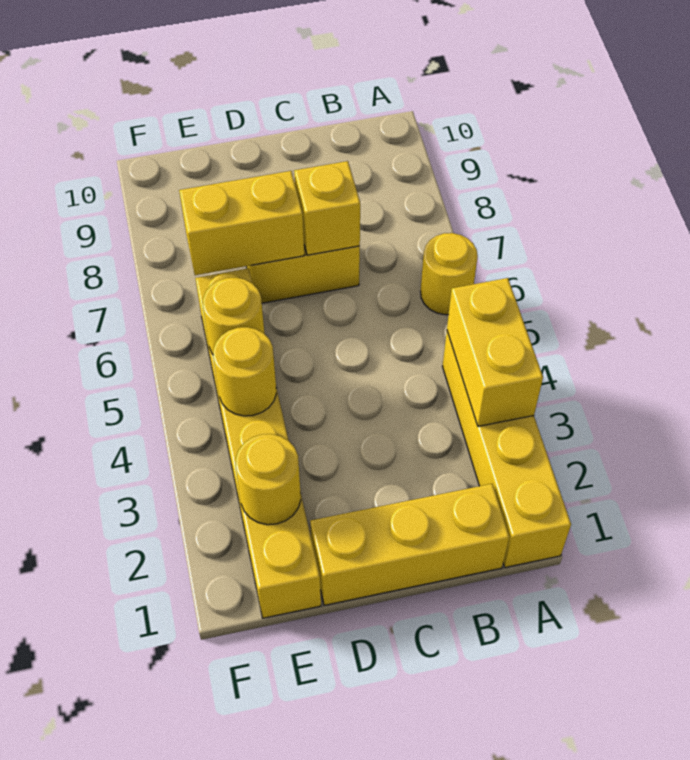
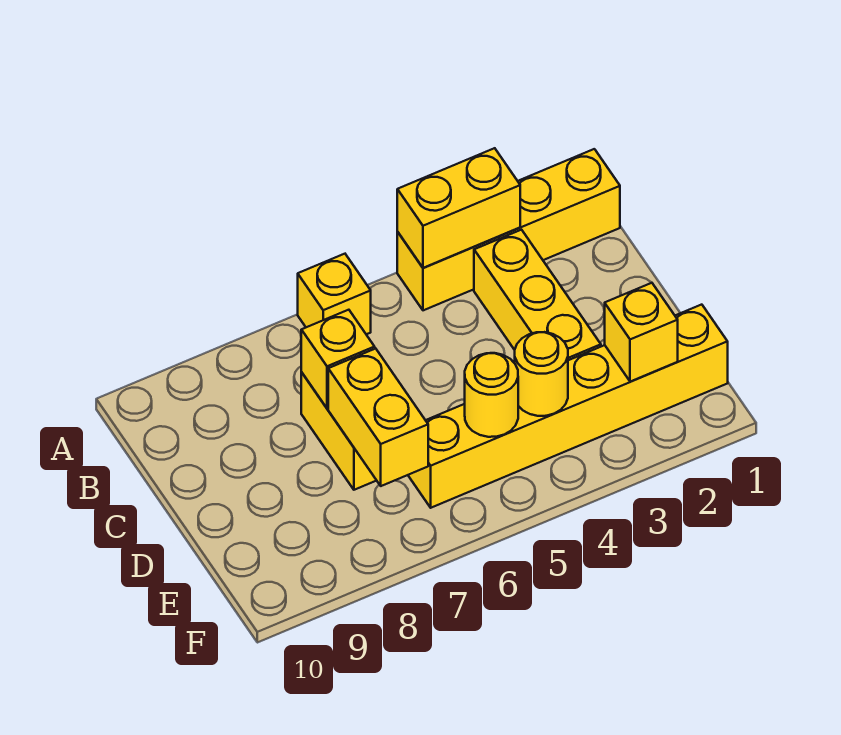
yellow 1x1 round brick [421,233,478,315] -> yellow 1x1 brick [298,254,371,334]
yellow 1x3 brick [310,484,509,605] -> yellow 1x3 brick moved to [474,230,601,360]
yellow 1x1 round brick [236,434,301,525] -> yellow 1x1 brick [605,283,678,382]

